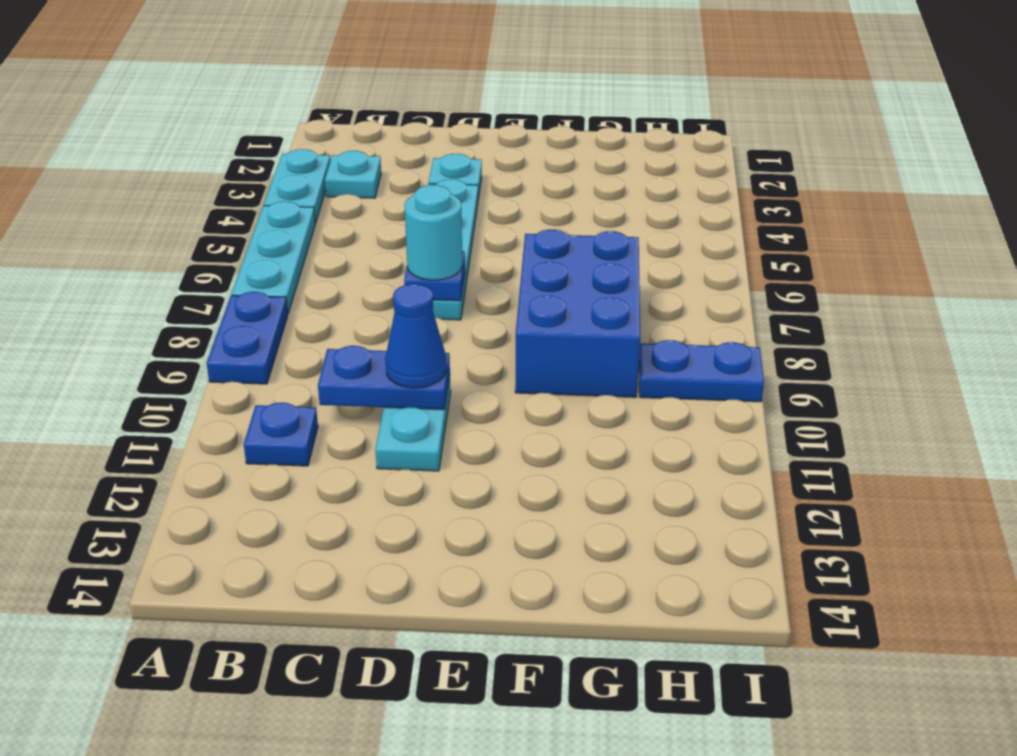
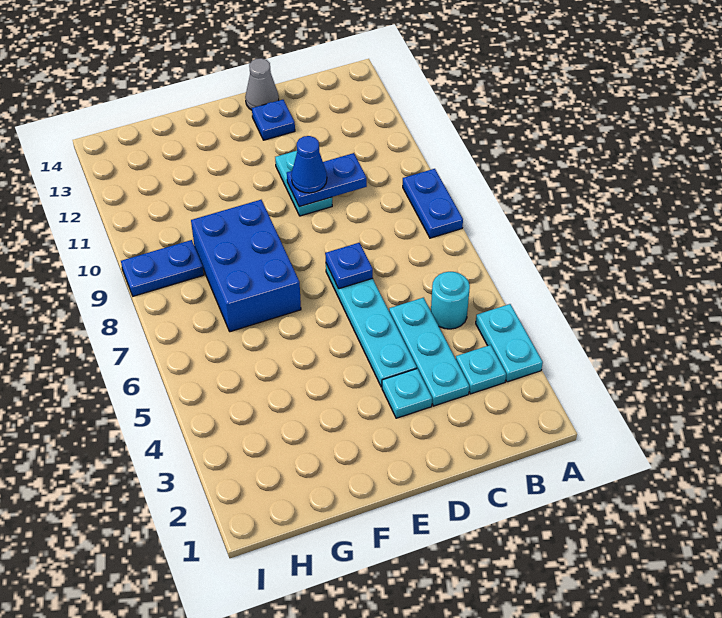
cyan 1x3 plate [232,201,315,313] -> cyan 1x3 plate moved to [389,298,469,406]
blue 1x1 plate [244,403,318,466] -> blue 1x1 plate moved to [252,100,295,140]
cyan 1x1 round brick [404,185,462,280] -> cyan 1x1 round brick moved to [431,272,470,329]
none -> grey 1x1 cone [245,58,279,110]

